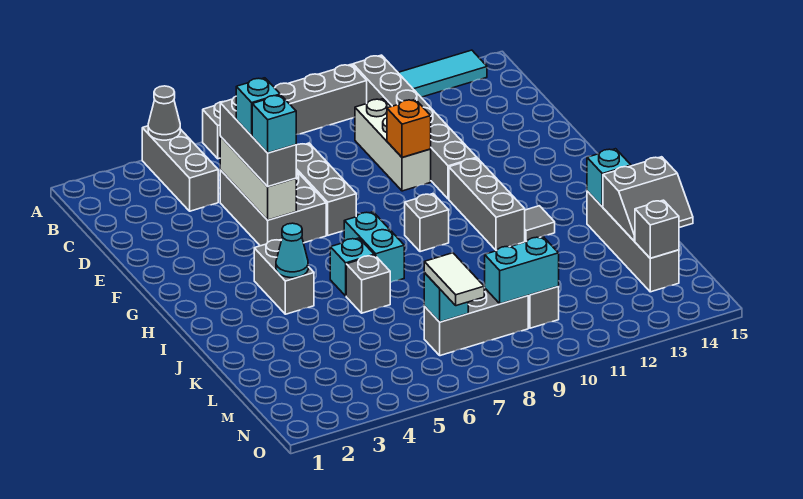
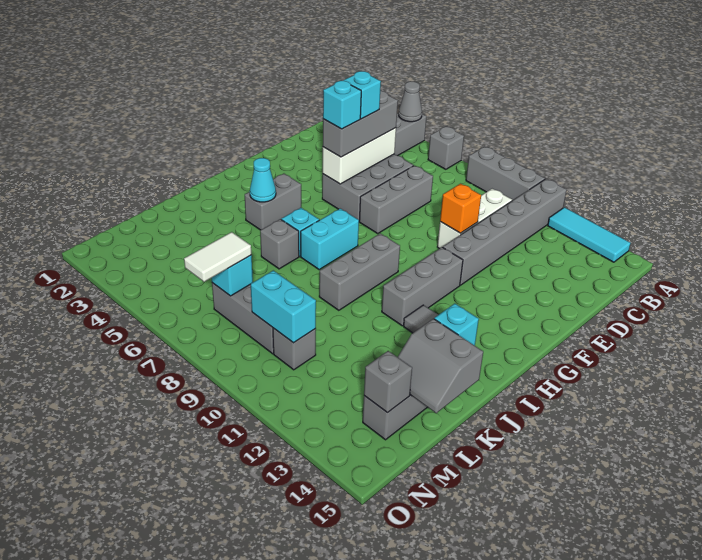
grey 1x1 brick [405,194,449,252] -> grey 1x3 brick [319,233,400,310]

